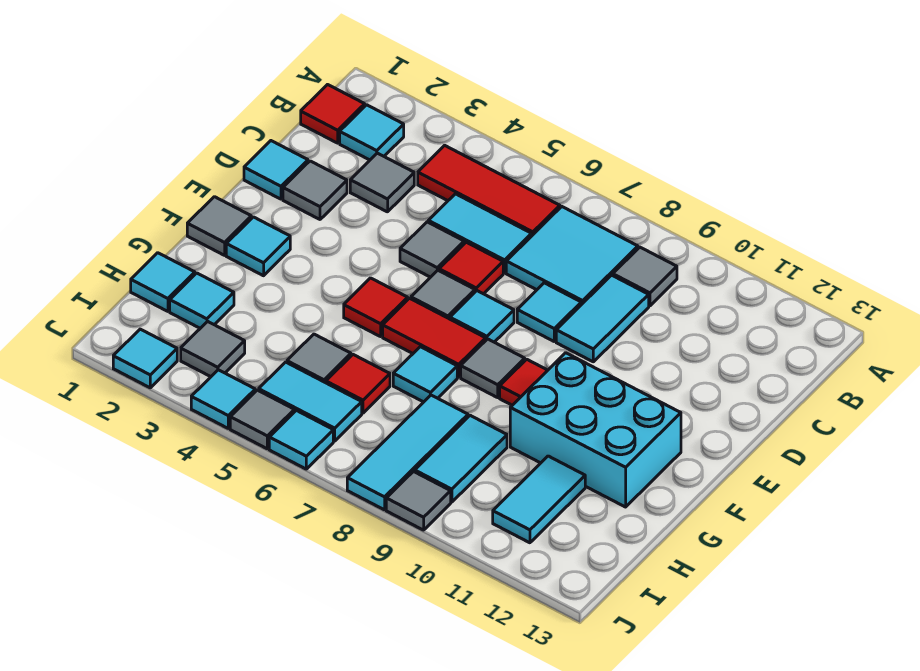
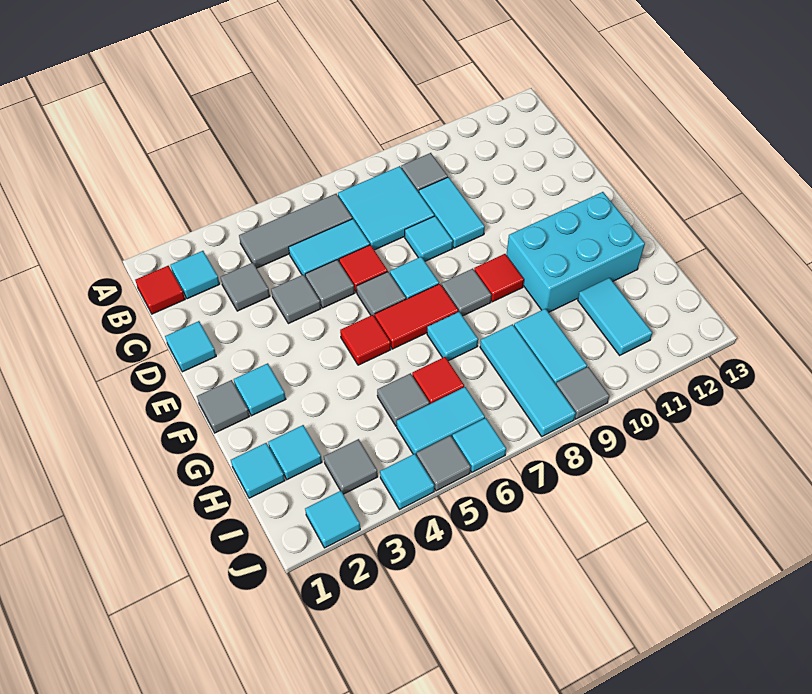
red 1x3 tile [418,145,560,235] -> grey 1x3 tile [239,194,352,268]
grey 1x1 tile [283,161,347,219] -> grey 1x1 tile moved to [271,275,321,324]

